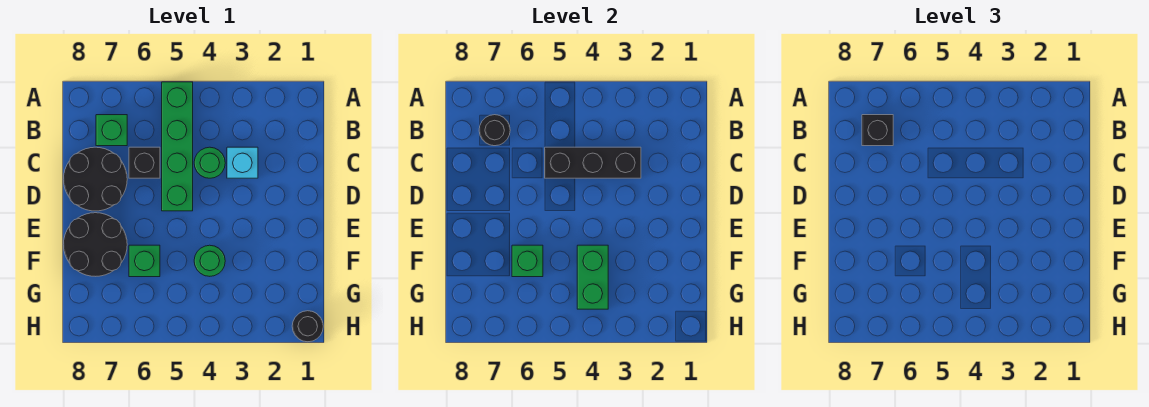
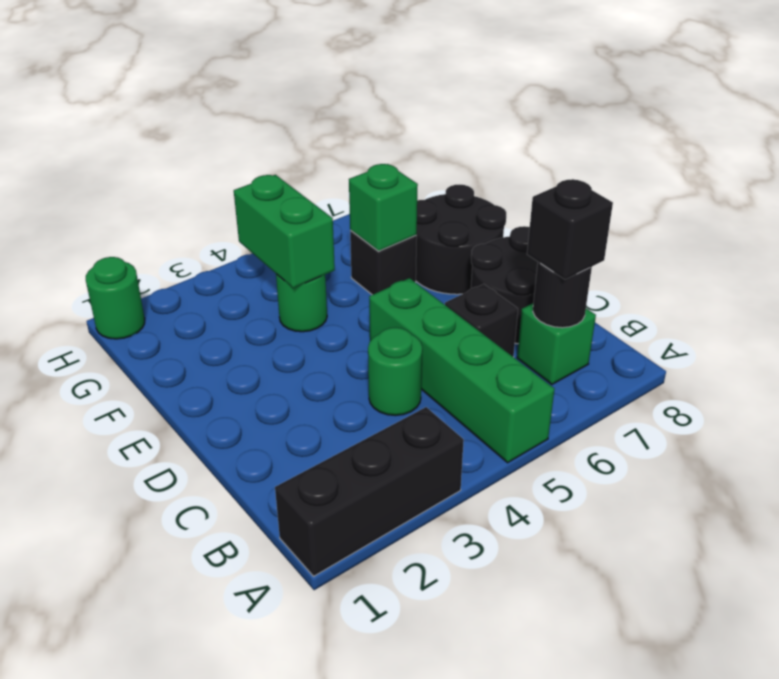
cyan 1x1 brick [227,147,258,178] -> none
black 1x3 brick [545,147,641,178] -> black 1x3 brick moved to [275,407,464,576]
green 1x1 brick [129,245,160,277] -> black 1x1 brick [350,230,417,295]
black 1x1 round brick [292,311,323,342] -> green 1x1 round brick [86,257,145,339]

